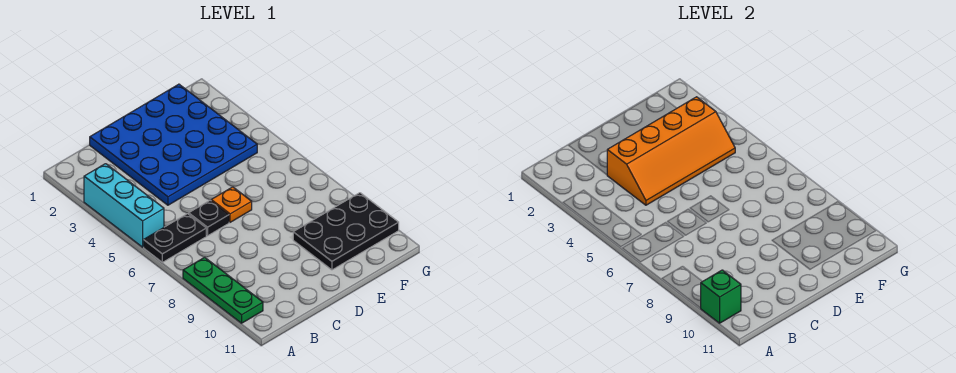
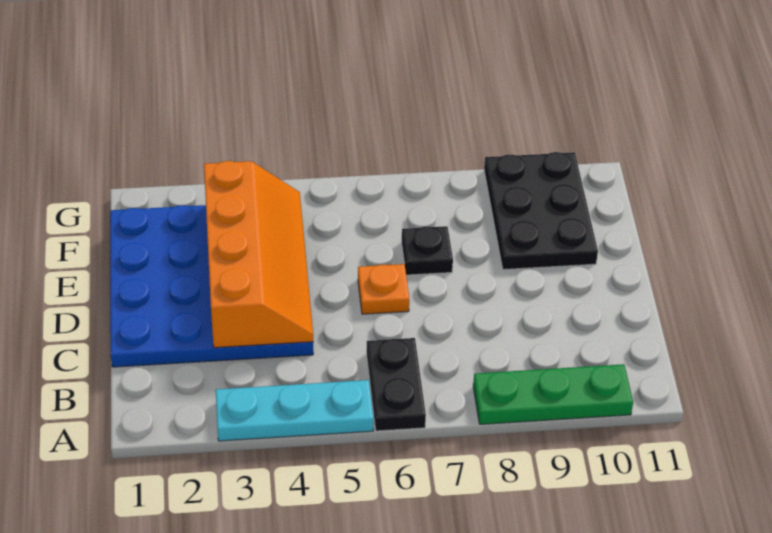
cyan 1x3 brick [84,164,164,247] -> cyan 1x3 plate [216,380,373,441]
green 1x1 brick [701,270,741,323] -> none
black 1x1 plate [189,200,229,236] -> black 1x1 plate moved to [402,226,453,275]

